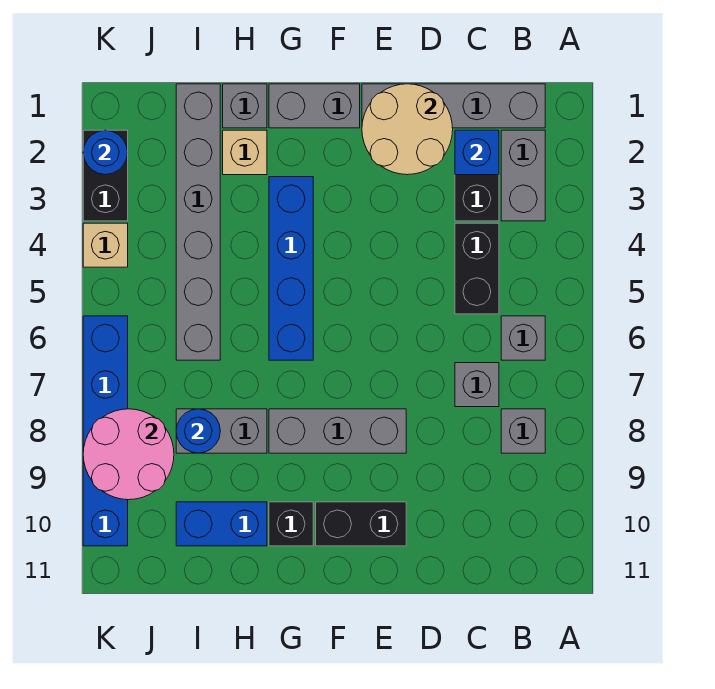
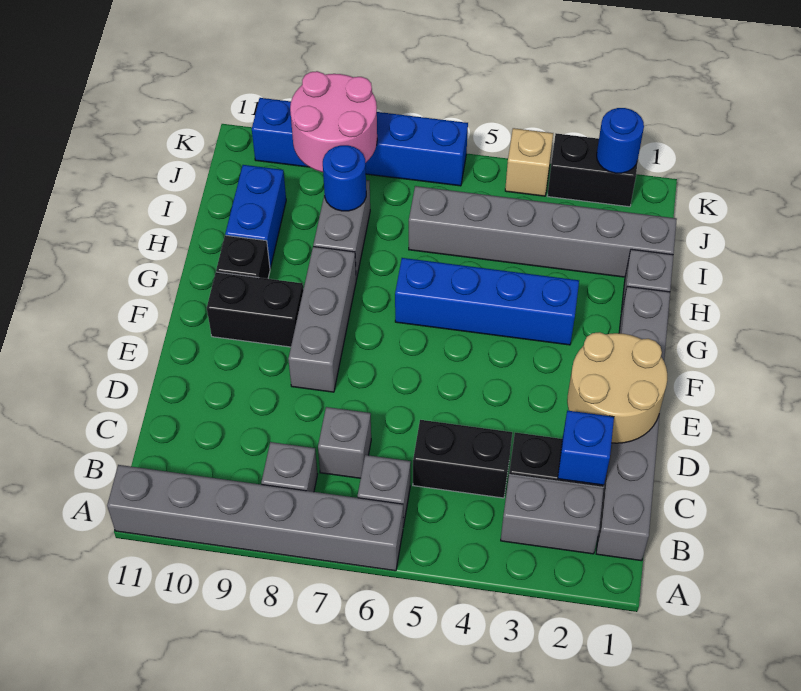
none -> grey 1x6 brick [107,465,403,571]
black 1x2 brick [316,502,406,546] -> black 1x2 brick turned to [207,272,303,347]
tan 1x1 brick [223,130,267,175] -> none

